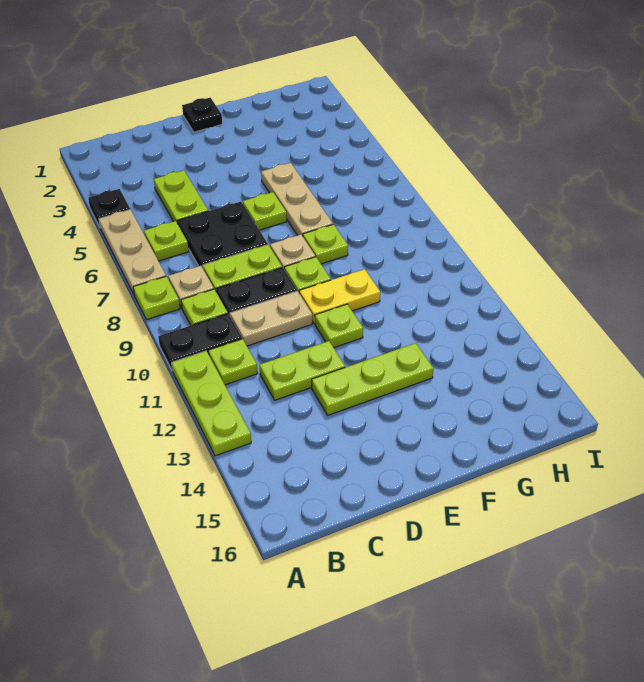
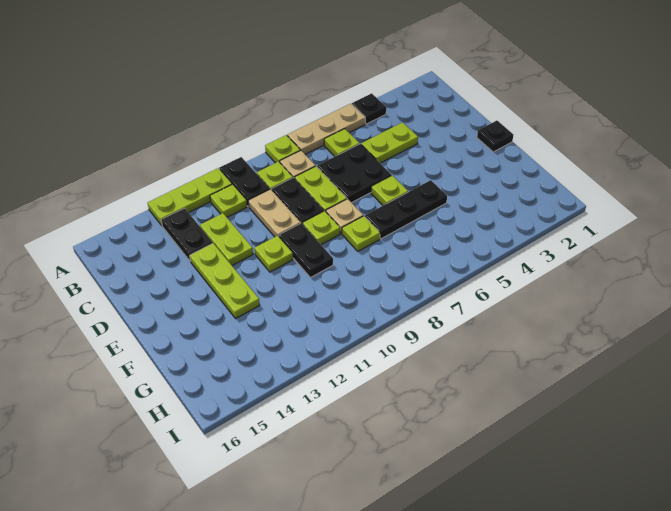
none -> black 1x2 plate [161,208,213,261]
yellow 1x2 plate [299,269,380,324] -> black 1x2 plate [279,223,333,277]
tan 1x3 plate [261,163,333,236] -> black 1x3 plate [365,180,447,239]

